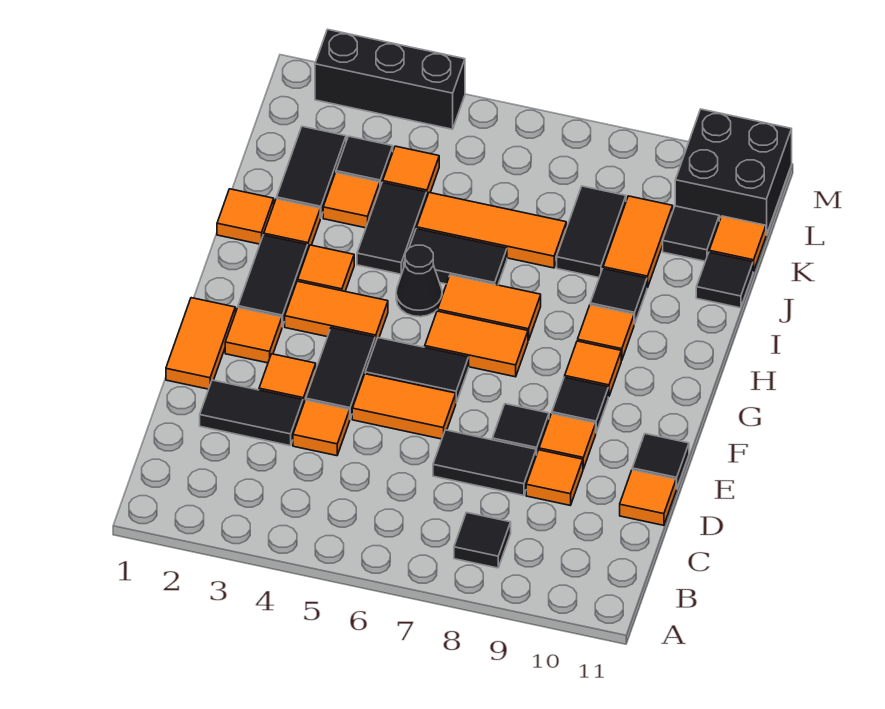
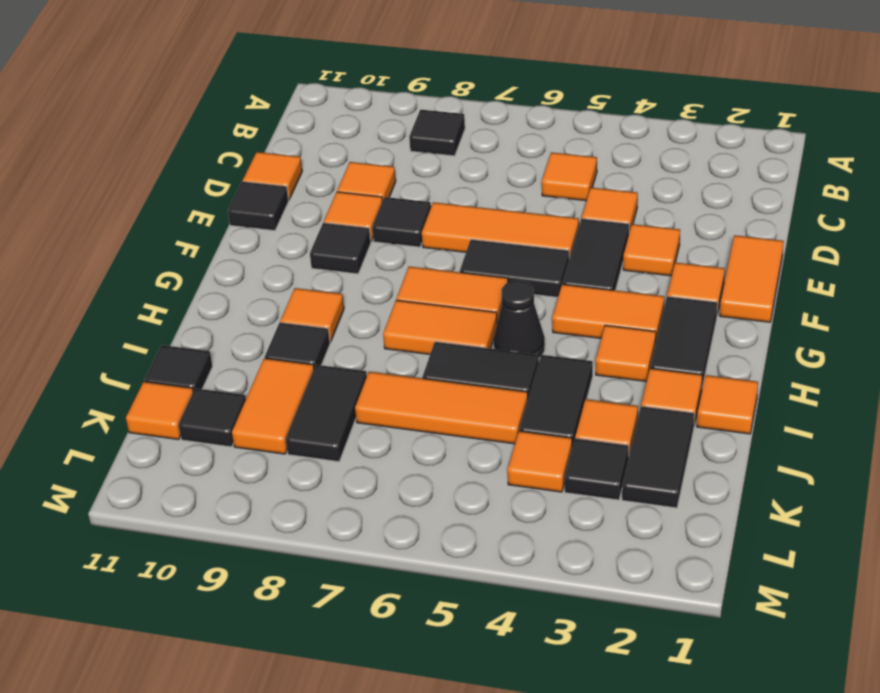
black 1x2 tile [200,380,303,446] -> none
black 1x2 tile [433,430,536,496] -> none
orange 1x2 tile [352,374,456,439] -> orange 1x3 tile [422,202,579,258]
orange 1x1 tile [565,341,621,397] -> orange 1x1 tile moved to [542,152,597,201]
black 2x2 brick [675,109,792,235] -> none
black 1x3 brick [315,29,465,129] -> none

